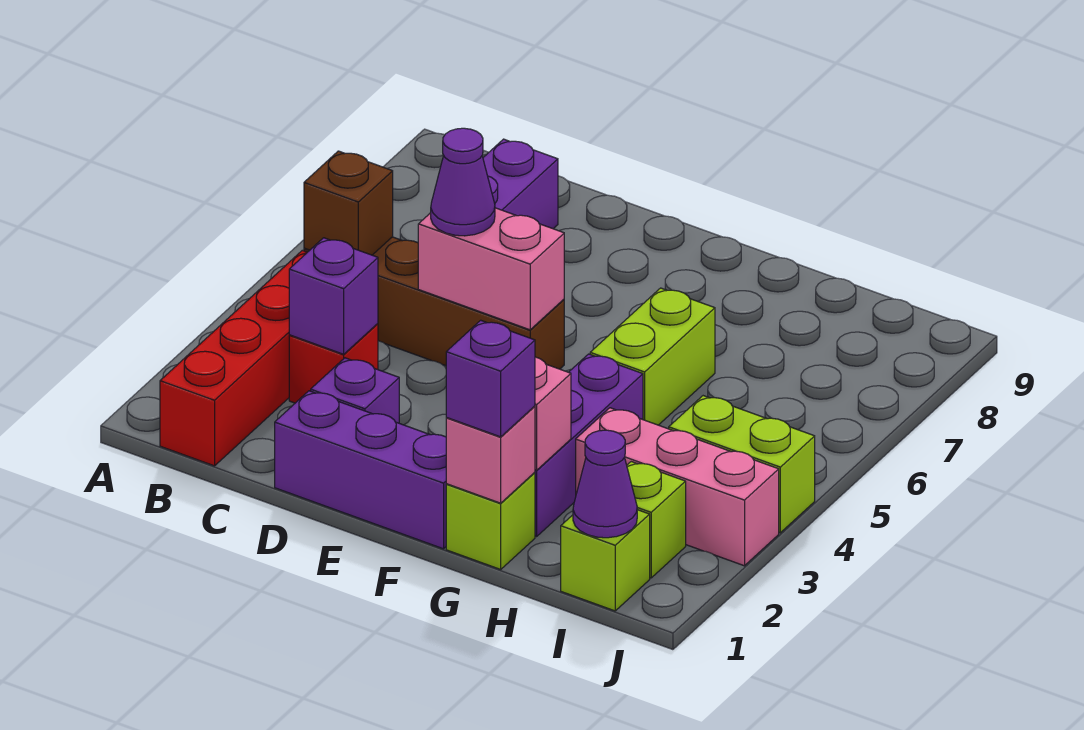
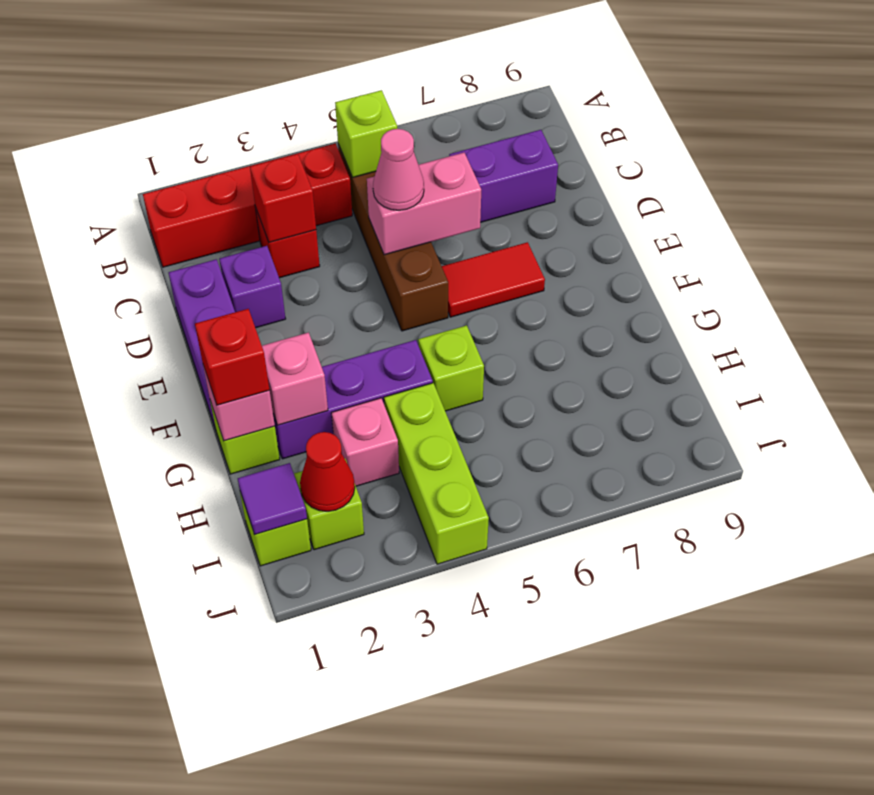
brown 1x1 brick [304,151,393,255] -> lime 1x1 brick [335,90,397,177]
purple 1x1 brick [289,238,378,354] -> red 1x1 brick [250,154,316,242]
pink 1x2 brick [418,208,564,330] -> pink 1x2 brick turned to [367,153,481,255]
purple 1x1 cone [431,128,495,236] -> pink 1x1 cone [373,129,424,210]
none -> red 1x2 tile [442,242,545,317]
purple 1x1 brick [446,320,535,437] -> red 1x1 brick [195,309,269,405]
lime 1x2 brick [590,288,715,425] -> lime 1x1 brick [418,325,484,411]
pink 1x3 brick [576,408,779,566] -> pink 1x1 brick [332,398,399,486]
purple 1x1 cone [573,430,637,538] -> purple 1x1 tile [238,463,307,535]
none -> red 1x1 cone [300,432,355,511]
lime 1x2 brick [669,396,815,533] -> lime 1x3 brick [384,383,489,564]

